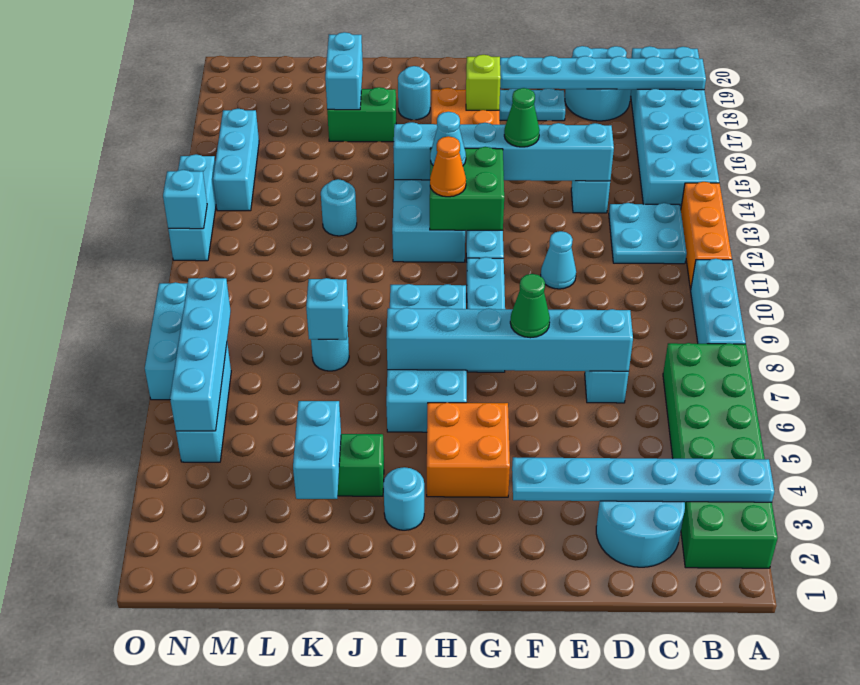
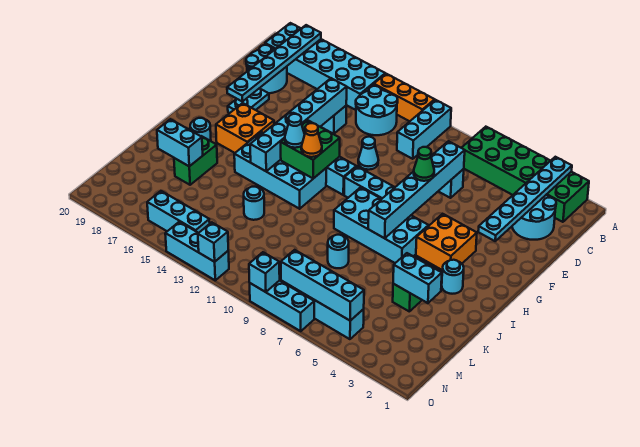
cyan 1x3 brick [691,259,746,344] -> cyan 1x3 brick turned to [397,100,451,159]
cyan 2x2 plate [609,203,687,264] -> cyan 2x2 round brick [356,86,398,135]
green 1x1 cone [504,88,540,147] -> none
lime 1x1 brick [466,55,501,110] -> none
cyan 1x1 brick [306,278,348,340] -> cyan 1x1 brick moved to [249,252,280,292]

